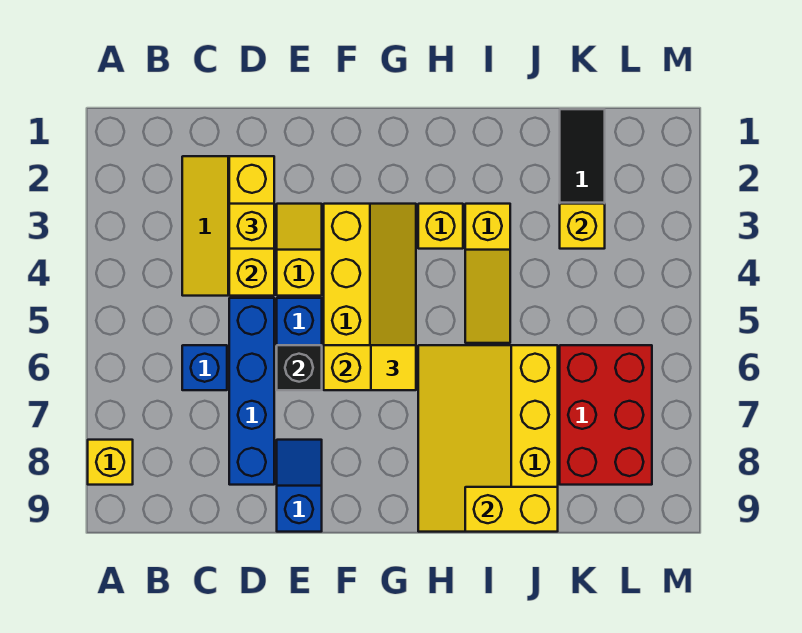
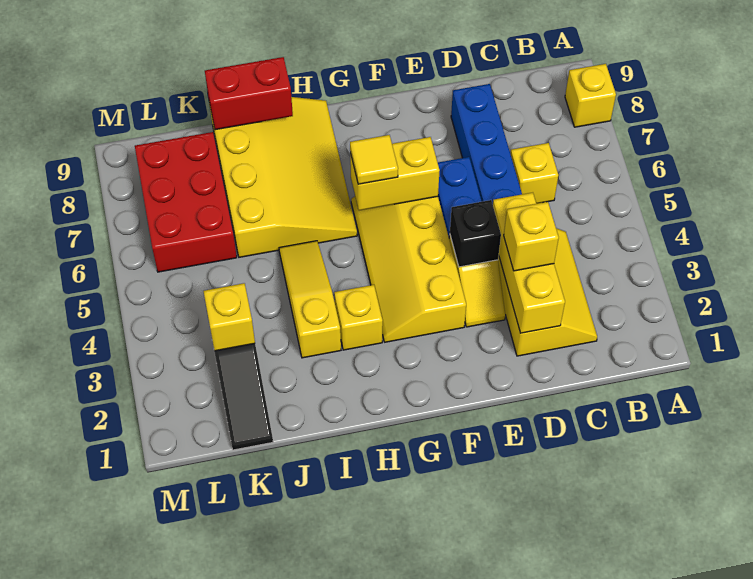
blue 1x1 brick [182,345,227,390] -> yellow 1x1 brick [511,143,559,204]
black 1x1 brick [277,345,322,390] -> black 1x1 brick moved to [450,200,501,267]
blue 1x2 slope [277,440,322,532] -> none
yellow 1x2 brick [465,487,558,532] -> red 1x2 brick [205,57,293,130]

